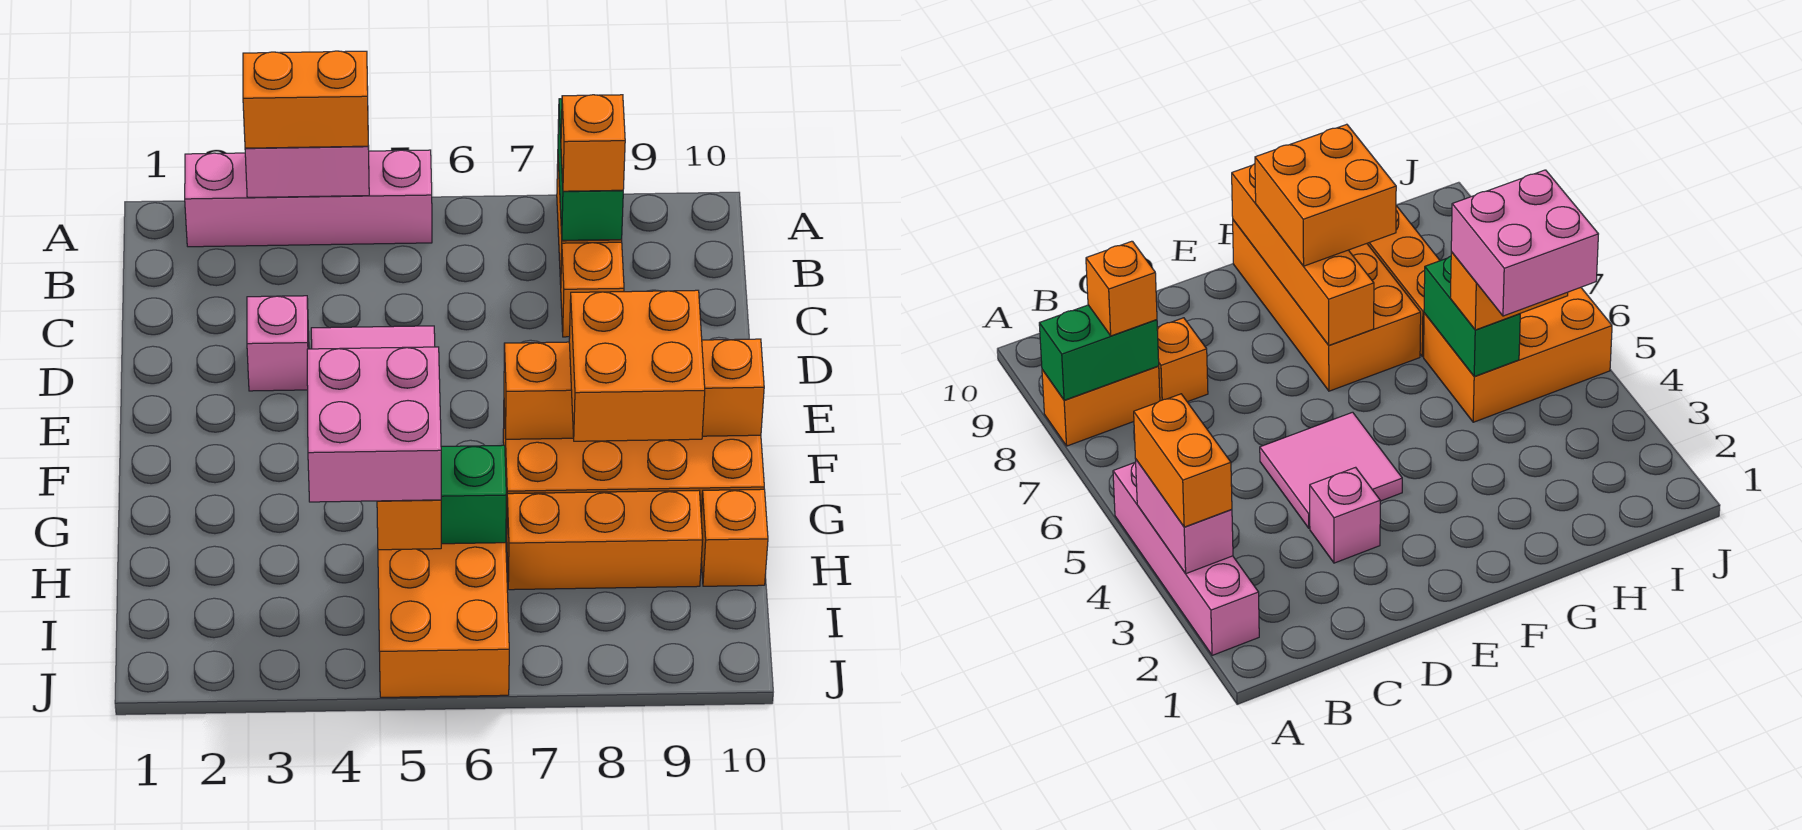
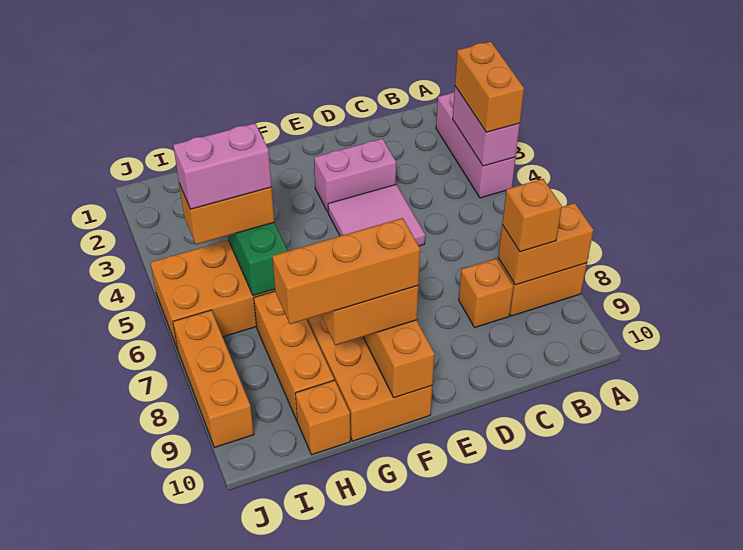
pink 1x4 brick [185,150,432,247] -> pink 1x3 brick [436,92,516,198]
green 1x2 brick [558,99,623,240] -> orange 1x2 brick [498,203,593,285]
pink 1x1 brick [247,296,309,391] -> pink 1x2 brick [314,139,396,212]
none -> orange 1x3 brick [272,218,420,324]
pink 2x2 brick [307,347,441,502] -> pink 1x2 brick [173,123,272,209]
none -> orange 1x3 brick [173,310,254,448]

